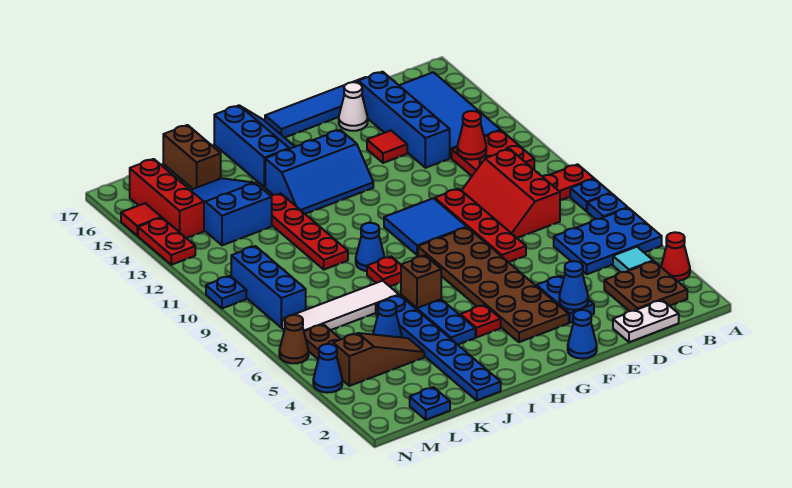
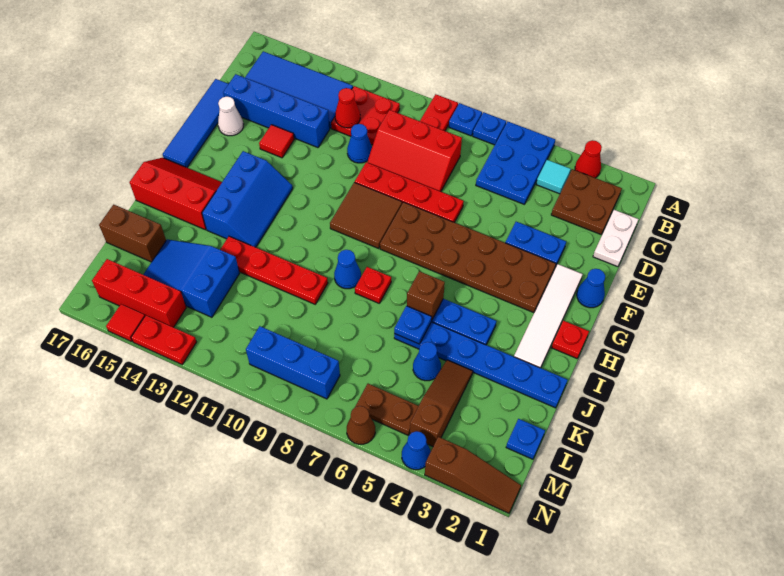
blue 1x1 cone [559,261,588,310] -> blue 1x1 cone moved to [347,124,372,163]
blue 2x2 tile [384,198,467,255] -> brown 2x2 tile [330,182,402,248]
red 1x1 plate [460,305,501,337] -> red 1x1 plate moved to [552,321,589,358]
blue 2x3 slope [214,105,295,187] -> red 2x3 slope [130,158,222,230]
white 1x4 tile [282,281,399,331] -> white 1x4 tile moved to [514,264,583,368]
none -> brown 1x3 slope [425,437,521,513]
blue 1x1 plate [206,276,246,308] -> blue 1x1 plate moved to [394,306,432,344]

